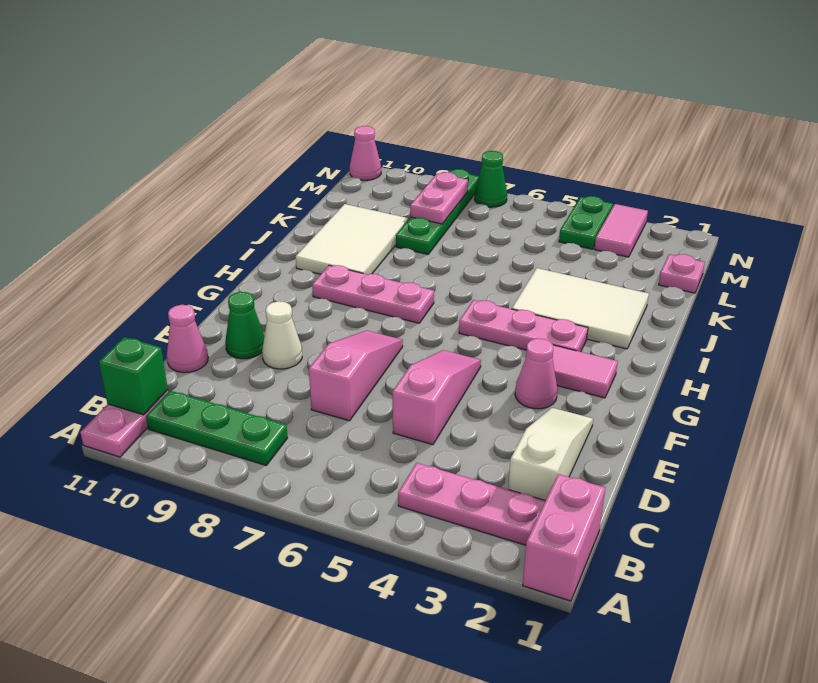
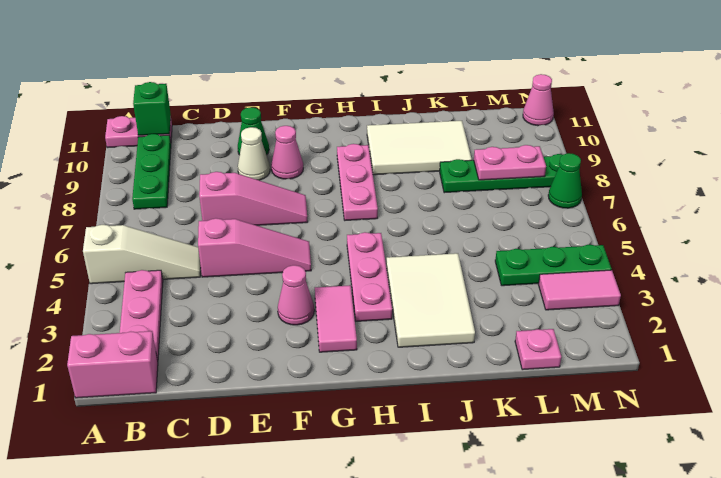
white 1x3 slope [508,408,593,500] -> white 1x3 slope moved to [83,225,201,284]
pink 1x1 cone [167,305,208,373] -> pink 1x1 cone moved to [271,126,303,179]
green 1x2 plate [559,196,613,249] -> green 1x3 plate [495,245,612,286]

